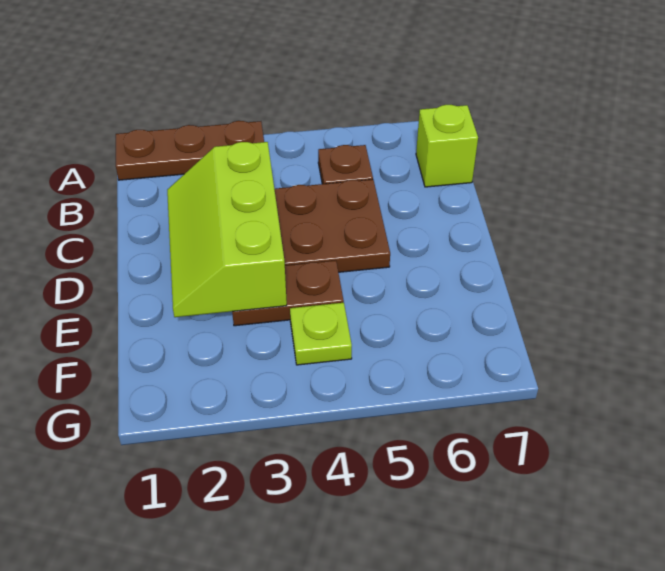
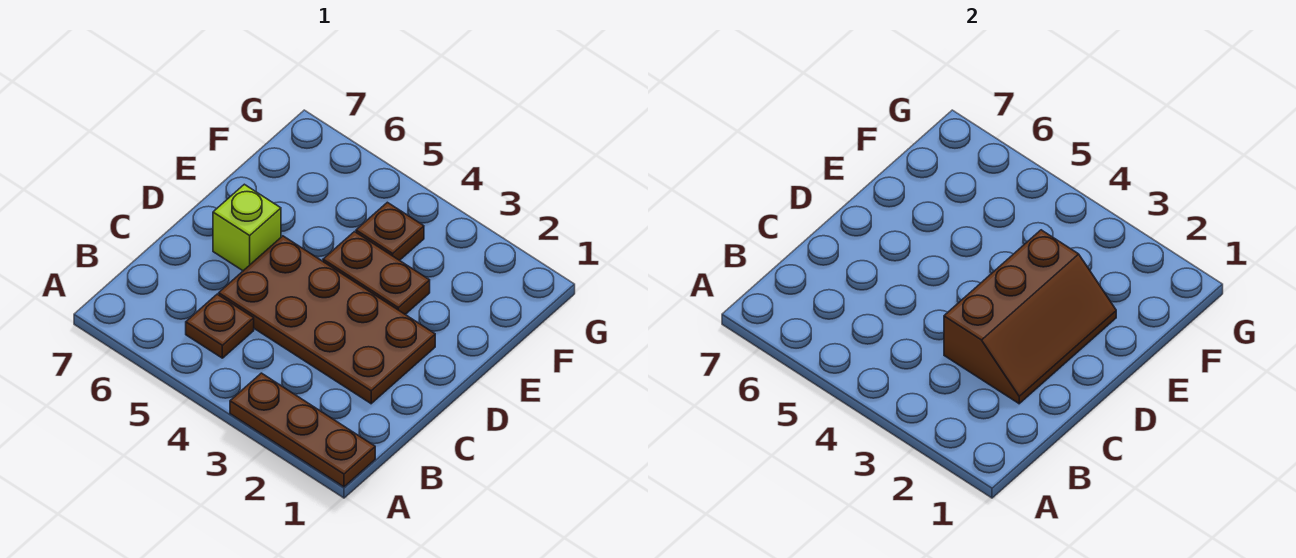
lime 1x1 brick [416,105,478,187] -> lime 1x1 brick moved to [213,184,281,271]
lime 2x3 slope [167,142,287,317] -> brown 2x3 slope [944,230,1116,404]
lime 1x1 plate [290,303,352,365] -> brown 1x1 plate [356,202,424,260]

